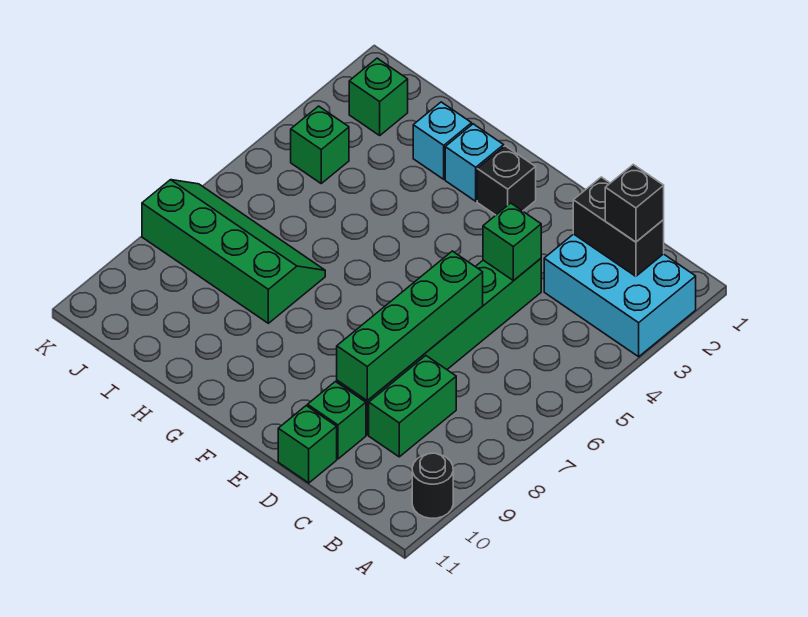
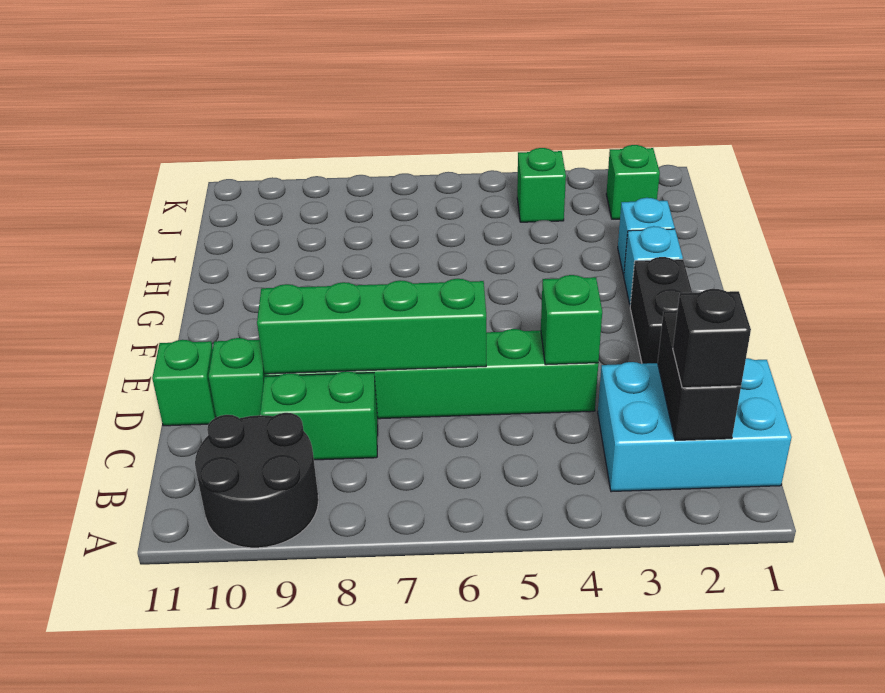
cyan 2x3 brick [544,234,696,357] -> cyan 2x3 brick turned to [598,358,792,492]
black 1x1 round brick [412,453,453,518] -> black 2x2 round brick [195,413,318,548]
black 1x1 brick [477,146,536,215] -> black 1x2 brick [630,257,692,364]
green 2x4 slope [142,180,325,323] -> none

